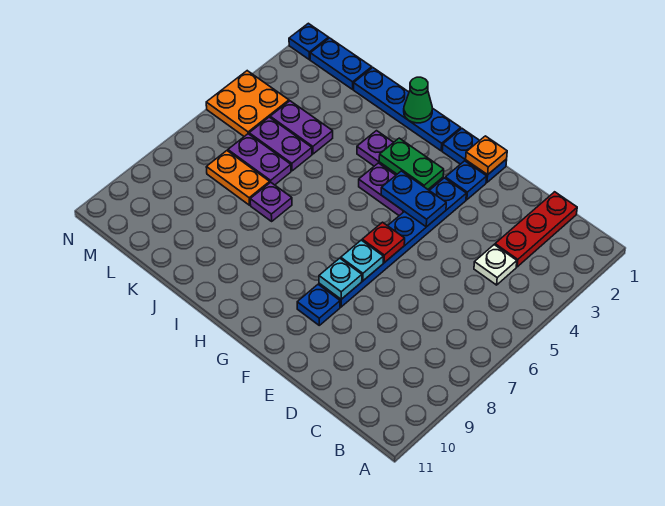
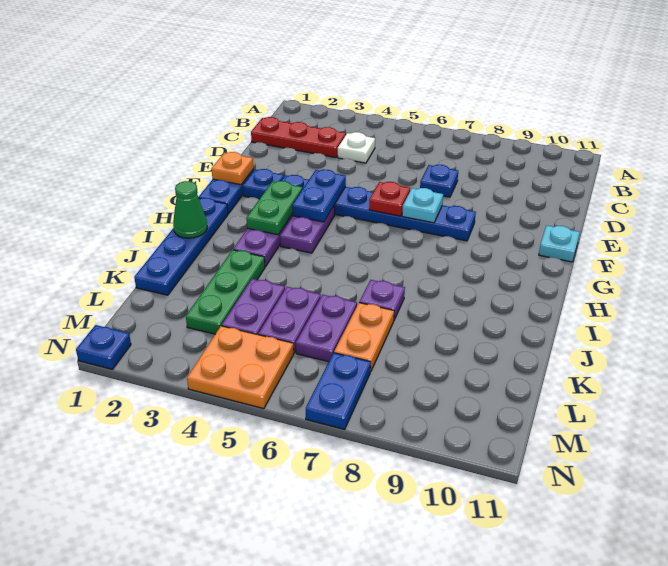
cyan 1x1 plate [319,258,362,299] -> cyan 1x1 plate moved to [539,225,580,262]
blue 1x1 plate [297,285,340,325] -> blue 1x1 plate moved to [420,165,458,197]
none -> green 1x3 plate [186,250,265,334]
blue 1x2 plate [310,38,372,89] -> blue 1x2 plate moved to [306,353,371,429]

